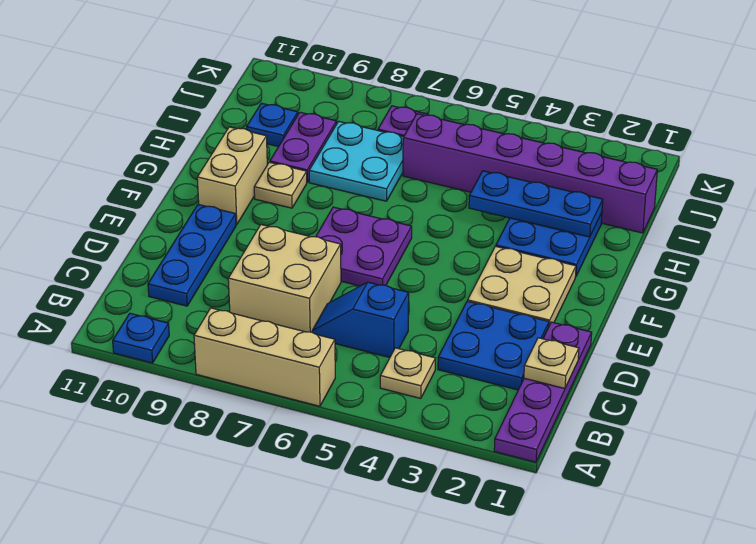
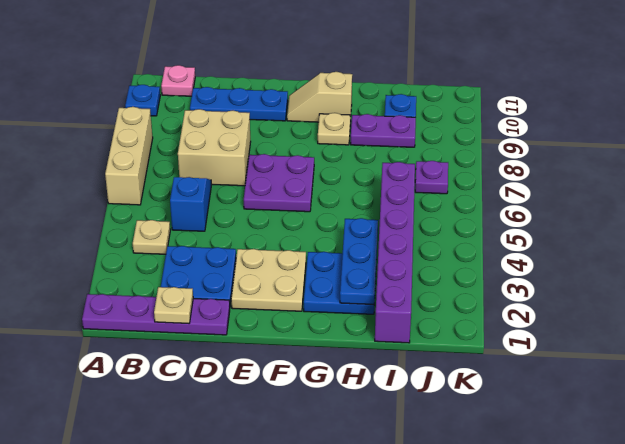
none -> pink 1x1 plate [161,65,195,96]
tan 1x2 brick [197,127,267,225] -> tan 1x2 slope [287,72,352,122]
cyan 2x2 plate [309,121,403,201] -> none

